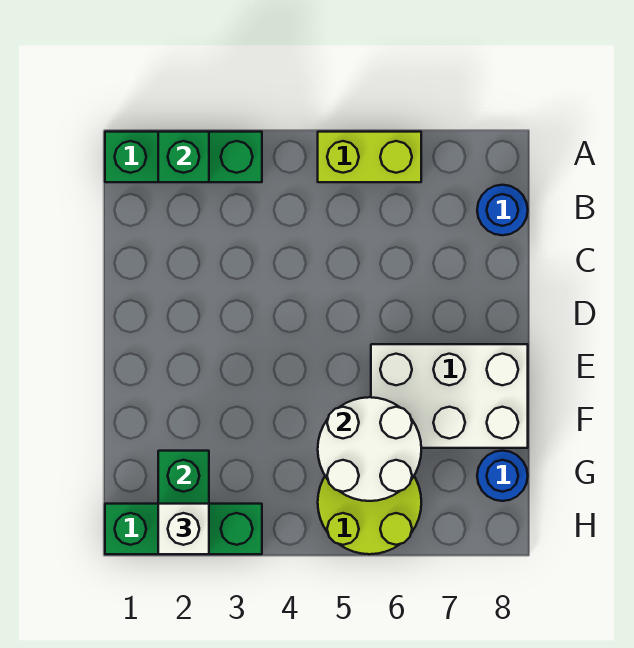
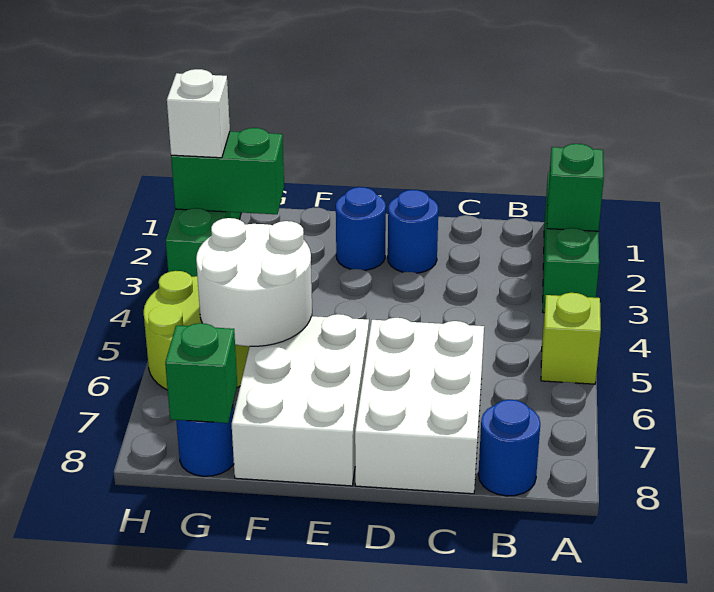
lime 1x2 brick [318,132,421,182] -> lime 1x1 brick [541,293,601,384]
none -> white 2x3 brick [355,318,484,494]
none -> blue 1x1 round brick [388,190,438,273]
none -> blue 1x1 round brick [336,187,386,270]
none -> green 1x1 brick [165,323,237,423]

